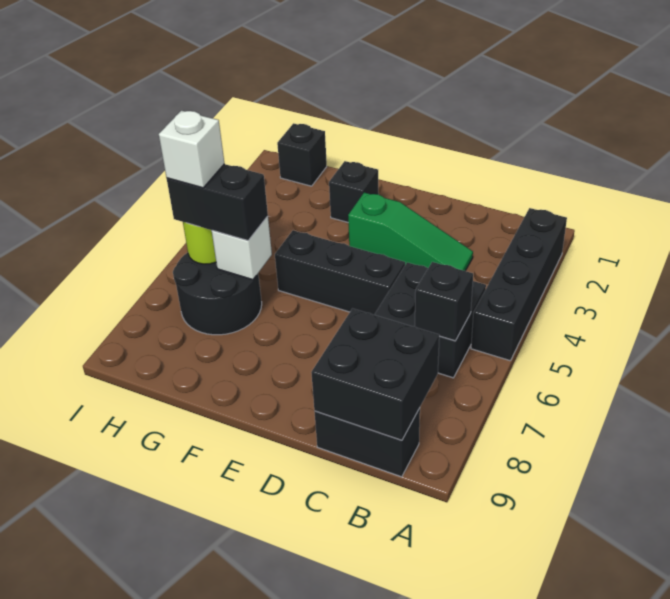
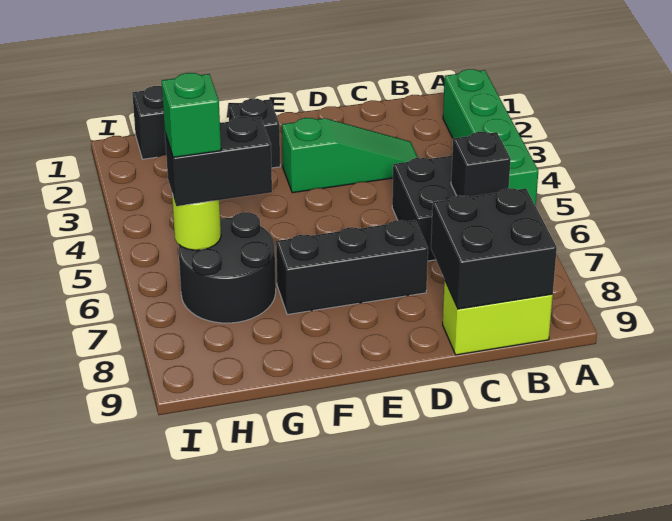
black 1x4 brick [471,208,567,361] -> green 1x4 brick [443,69,538,206]
black 1x2 brick [314,408,420,477] -> lime 1x2 brick [443,280,553,355]
black 1x3 brick [275,230,405,315] -> black 1x3 brick moved to [276,220,428,315]
white 1x1 brick [212,216,272,280] -> none
white 1x1 brick [159,111,224,188] -> green 1x1 brick [162,73,221,157]

